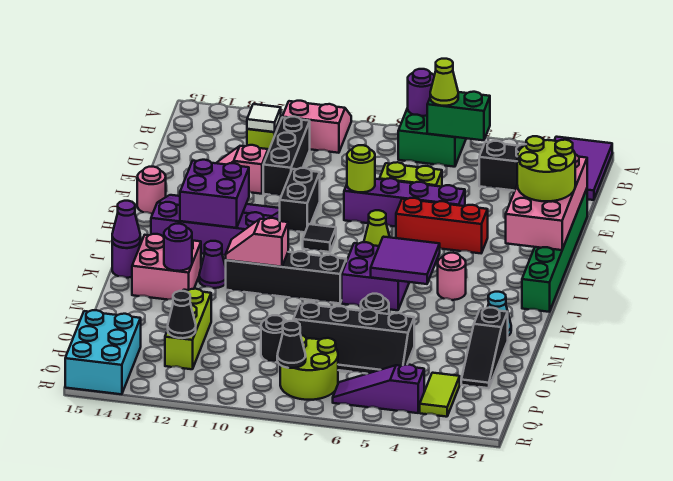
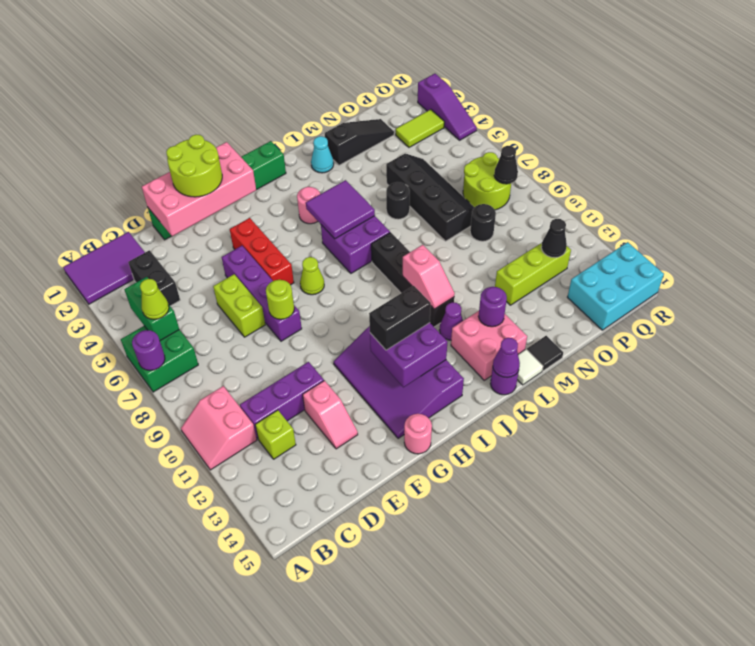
black 1x3 brick [263,117,310,196] -> purple 1x3 brick [240,362,324,439]
white 1x1 tile [247,104,281,132] -> white 1x1 tile moved to [517,349,543,385]
black 1x2 brick [280,168,320,232] -> black 1x2 brick moved to [369,286,431,350]
black 1x1 tile [303,224,336,252] -> black 1x1 tile moved to [527,336,563,371]
purple 1x3 slope [333,365,424,413] -> purple 1x3 slope moved to [418,74,477,140]

